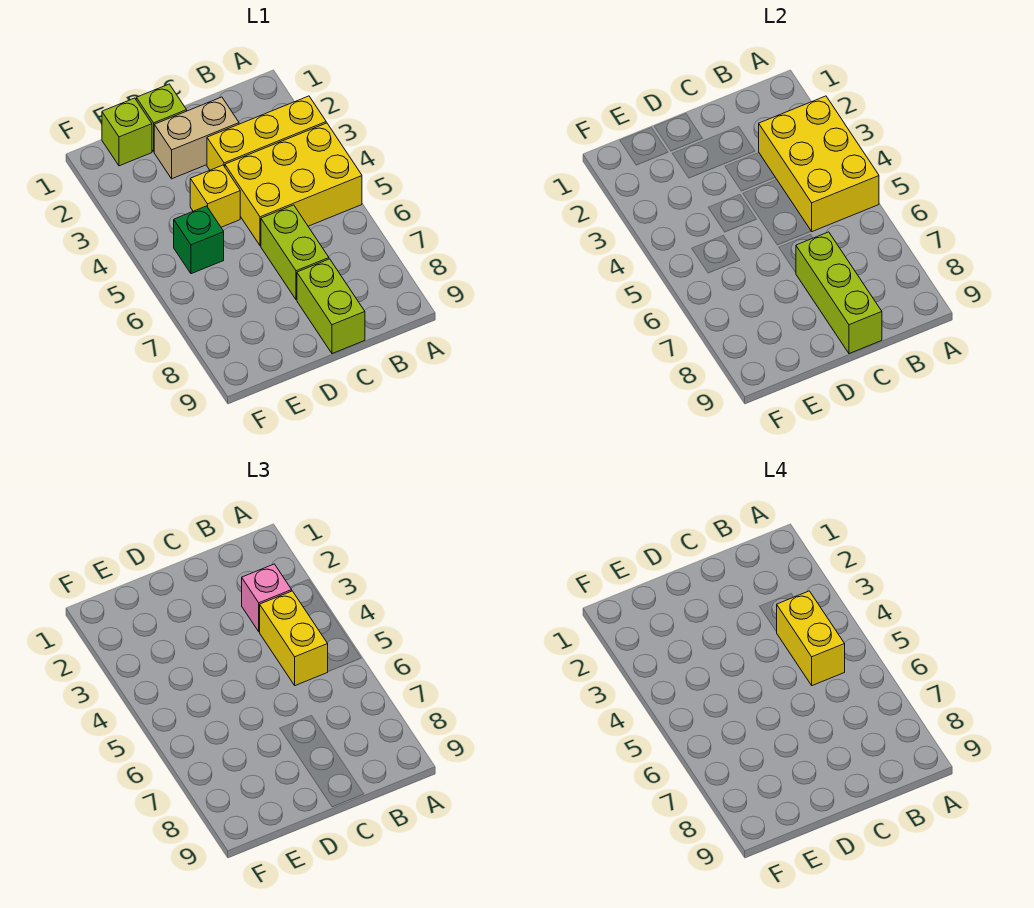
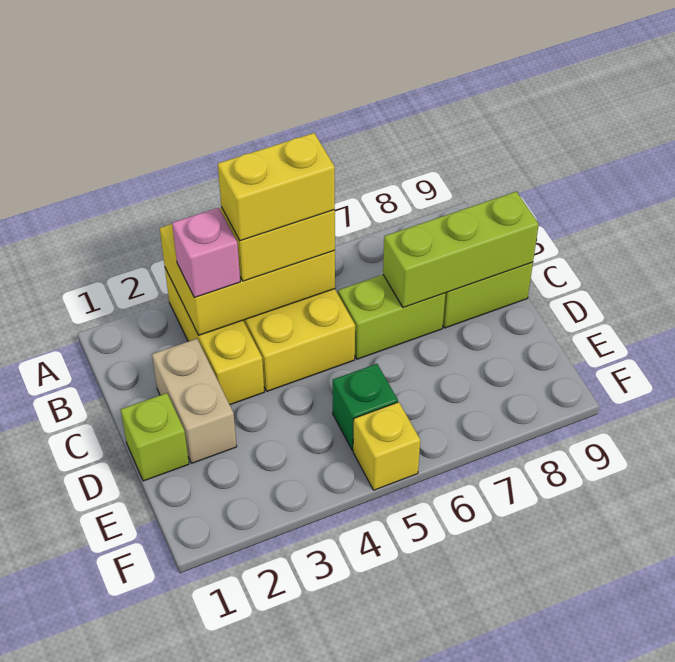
yellow 1x1 brick [190,165,240,227] -> yellow 1x1 brick moved to [353,402,420,490]
lime 1x1 brick [102,98,152,166] -> none

